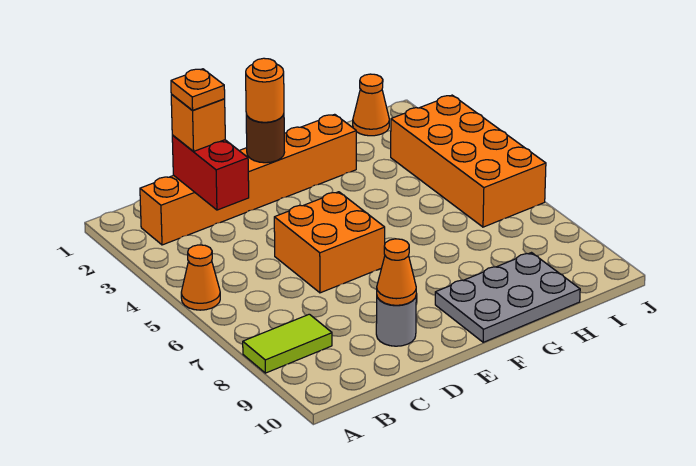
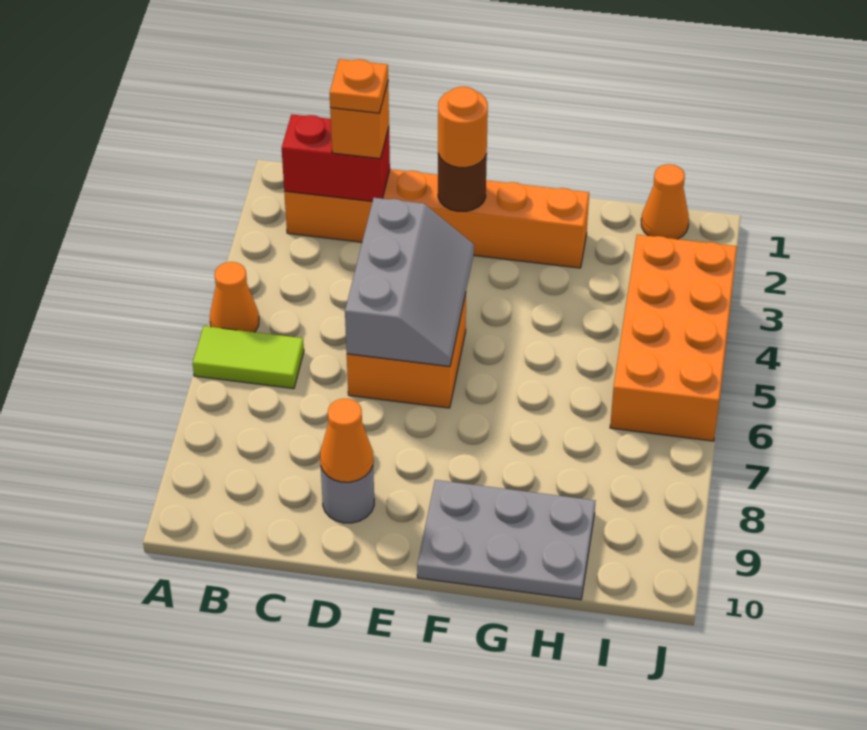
lime 1x2 tile [243,314,332,373] -> lime 1x2 tile moved to [193,326,304,389]
red 1x2 brick [172,135,249,210] -> red 1x2 brick turned to [282,114,390,201]
none -> grey 2x3 slope [345,198,474,367]

